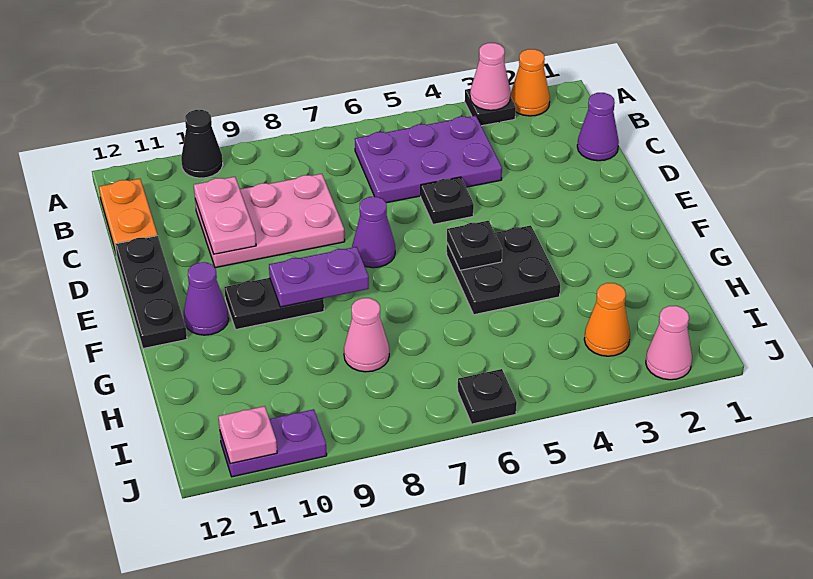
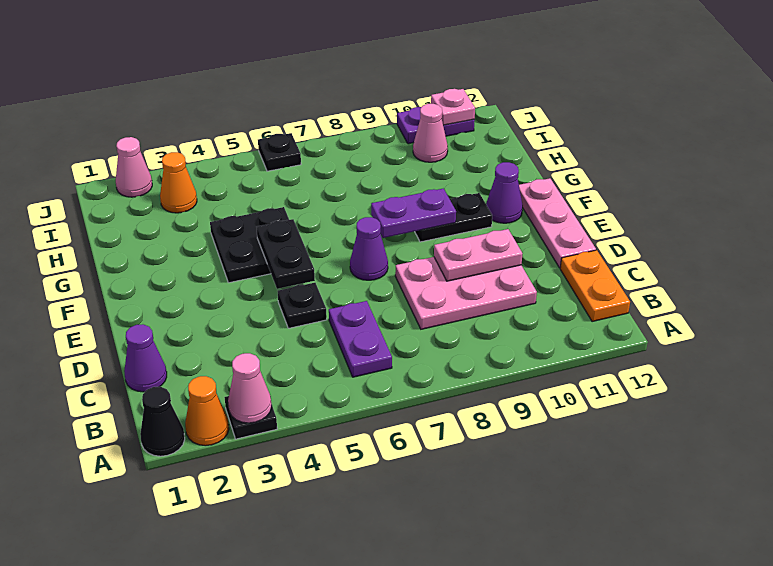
black 1x1 cone [181,110,223,178] -> black 1x1 cone moved to [140,387,185,456]
purple 2x3 plate [355,116,502,203] -> purple 1x2 plate [329,301,392,377]
pink 1x2 plate [194,177,256,254] -> pink 1x2 plate turned to [434,229,522,281]
black 1x3 plate [115,236,187,348] -> pink 1x3 plate [519,178,596,268]
black 1x1 plate [447,221,502,270] -> black 1x2 plate [257,219,315,289]
pink 1x1 cone [344,298,389,372] -> pink 1x1 cone moved to [413,104,448,162]

